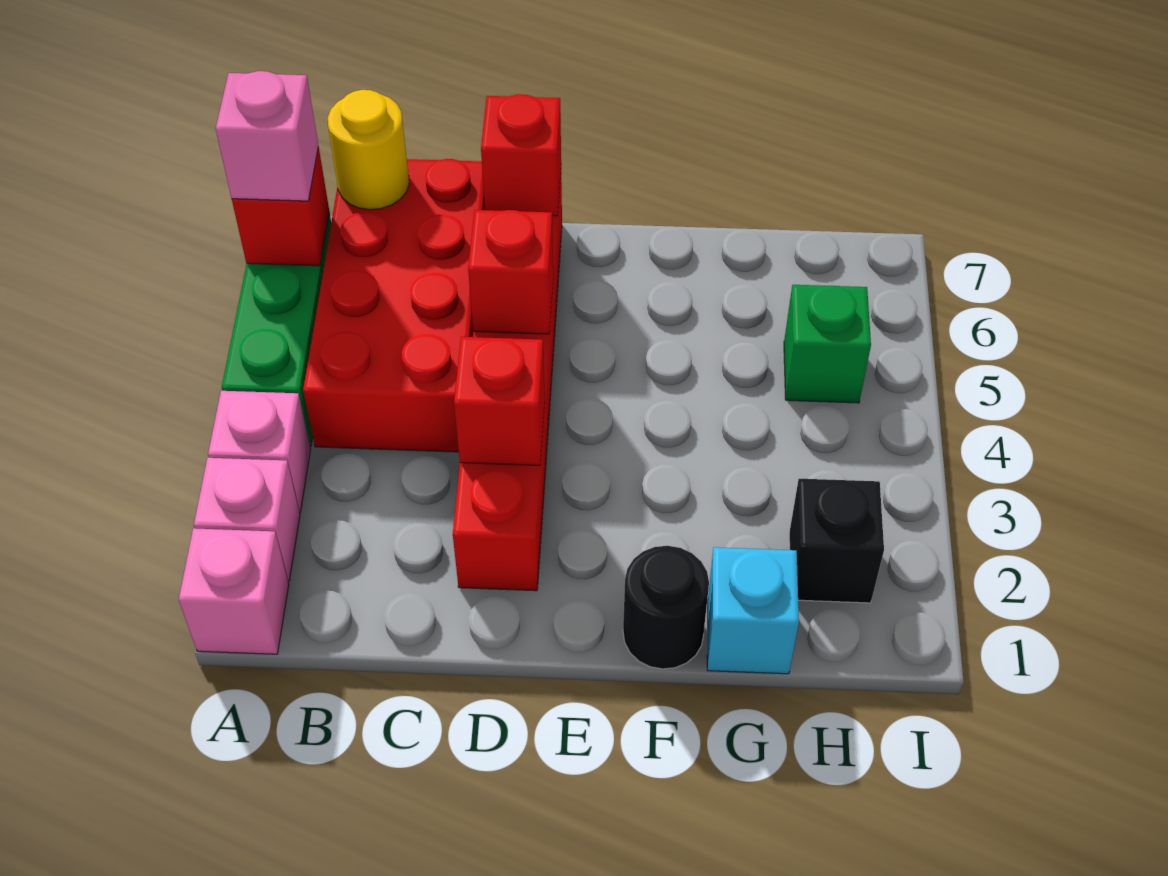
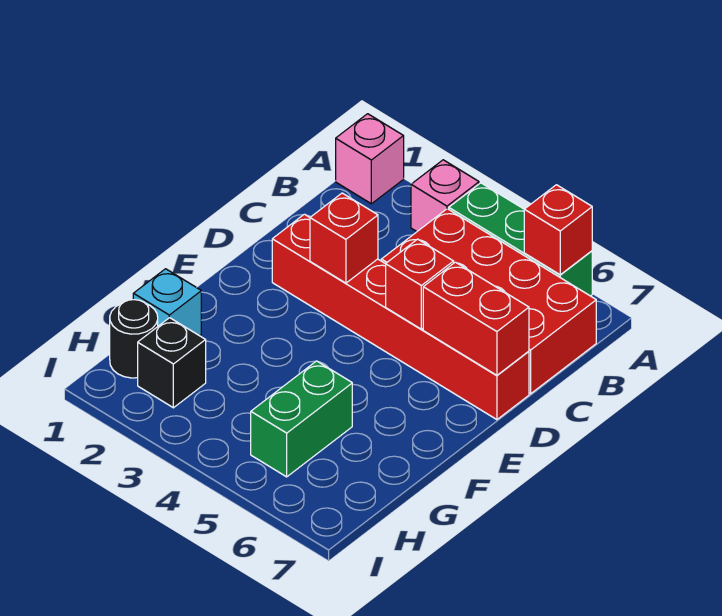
pink 1x1 brick [194,458,300,581] -> none
pink 1x1 brick [216,71,318,201] -> none
yellow 1x1 round brick [328,90,409,210] -> none
red 1x1 brick [481,94,561,216] -> red 1x2 brick [423,262,529,375]
black 1x1 round brick [623,546,709,669] -> black 1x1 round brick moved to [110,300,158,378]
green 1x1 brick [784,285,871,403] -> green 1x2 brick [251,361,352,477]

